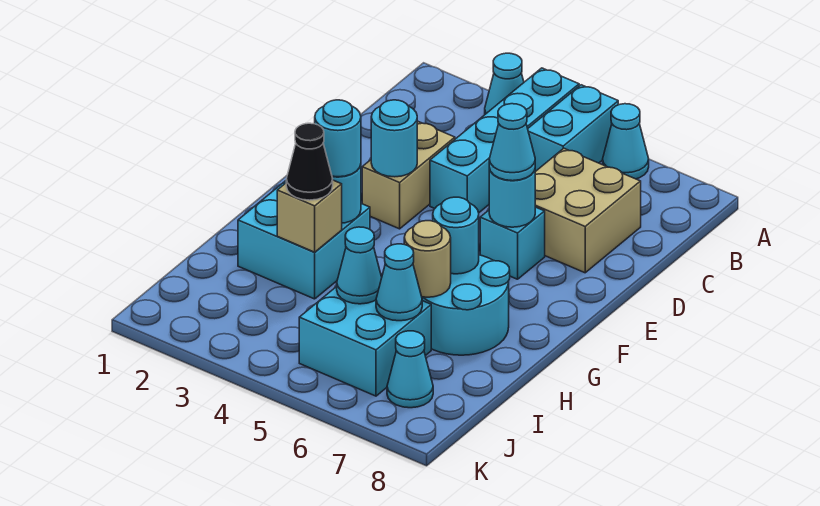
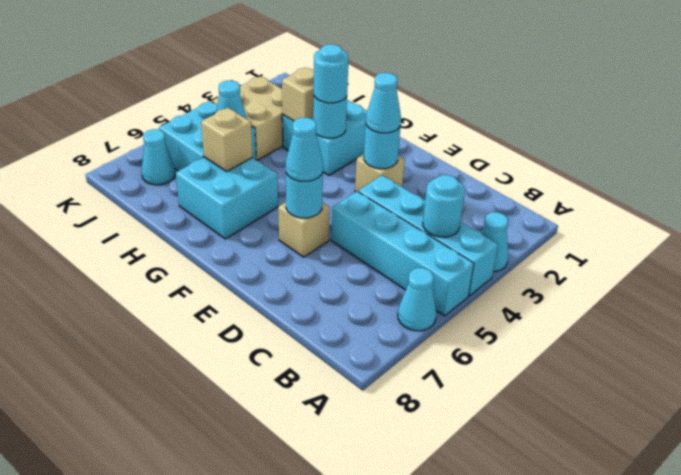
cyan 1x2 brick [528,85,618,172] -> cyan 1x4 brick [331,191,474,316]
tan 2x2 brick [535,148,641,273] -> tan 2x2 brick moved to [212,76,283,160]
tan 1x2 brick [362,121,455,229] -> tan 1x1 brick [355,154,405,192]
cyan 1x1 brick [480,207,545,279] -> tan 1x1 brick [278,202,330,257]
cyan 2x2 round brick [422,255,510,355] -> cyan 2x2 brick [176,157,278,239]
cyan 1x1 round brick [433,197,479,274] -> cyan 1x1 round brick moved to [423,175,465,237]
black 1x1 cone [286,123,333,200] -> none
tan 1x1 round brick [404,221,451,297] -> tan 1x1 brick [201,108,253,171]
cyan 1x1 cone [376,244,422,321] -> cyan 1x1 cone moved to [366,73,401,133]

